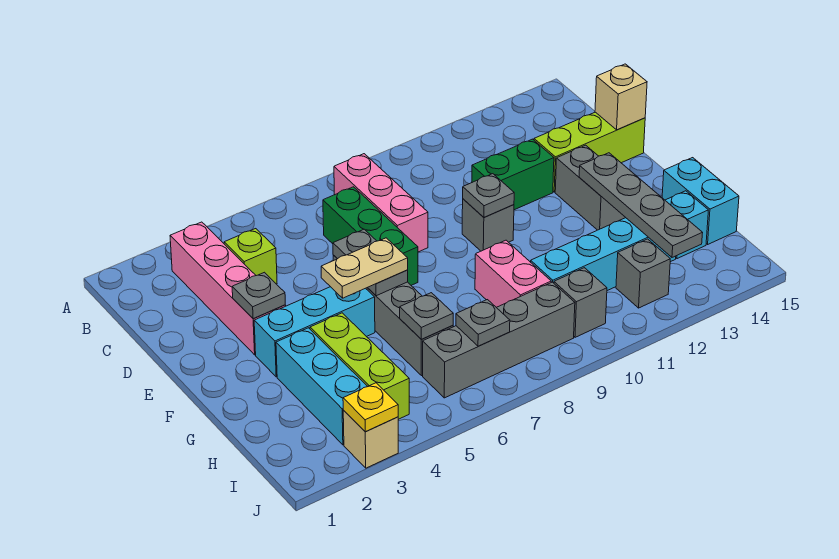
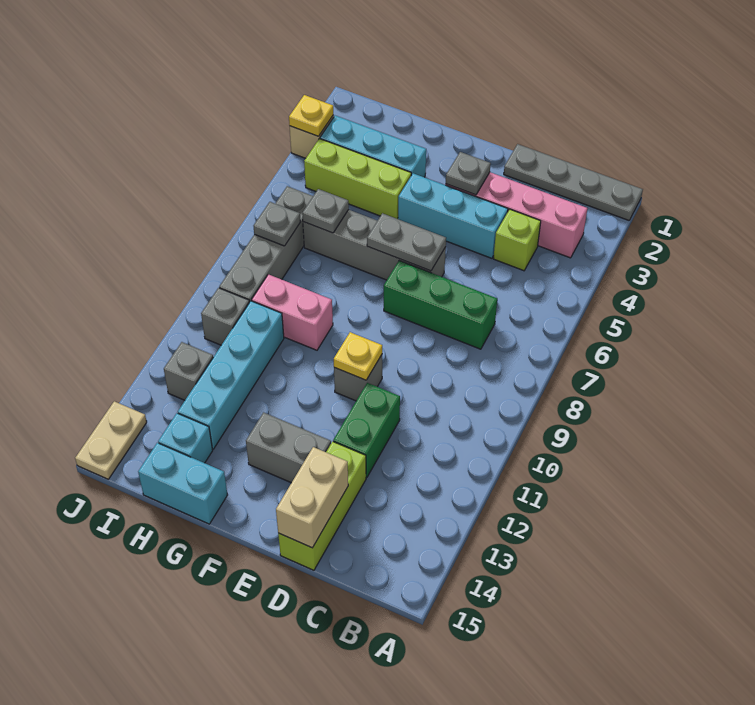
pink 1x3 brick [334,154,428,252] -> none
tan 1x1 brick [595,64,647,130] -> tan 1x2 brick [276,447,348,548]
grey 1x1 plate [463,174,514,217] -> yellow 1x1 plate [334,332,382,380]
cyan 1x3 brick [254,287,375,377] -> cyan 1x3 brick turned to [398,173,508,258]
tan 1x2 plate [321,238,408,298] -> tan 1x2 plate moved to [75,401,147,479]
grey 1x4 plate [579,153,702,257] -> grey 1x4 plate moved to [504,144,643,220]

